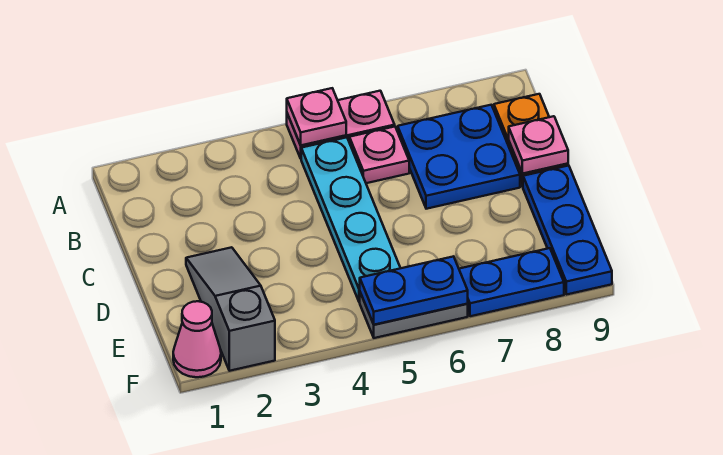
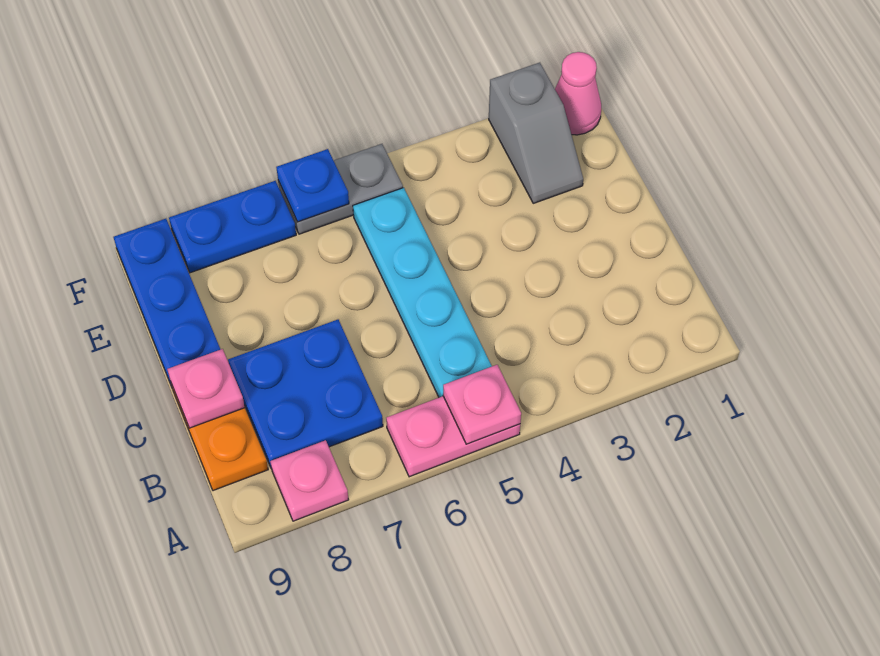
pink 1x1 plate [349,127,409,183] -> pink 1x1 plate moved to [270,440,349,521]
grey 1x3 slope [186,247,275,371] -> grey 1x2 slope [489,63,583,203]
blue 1x2 plate [360,256,468,325] -> blue 1x1 plate [276,149,349,222]

